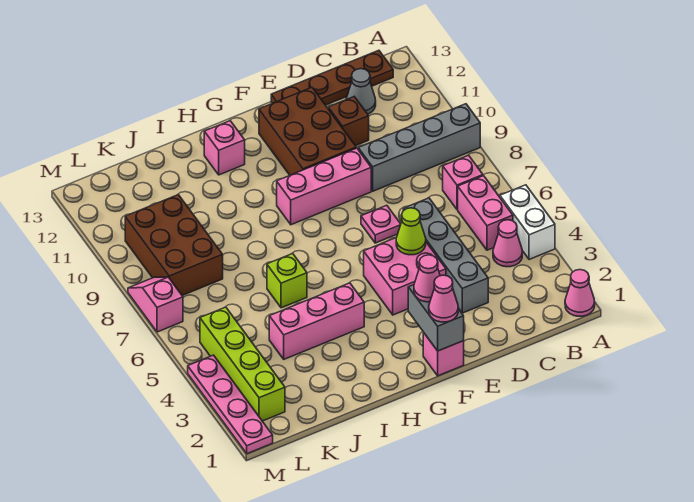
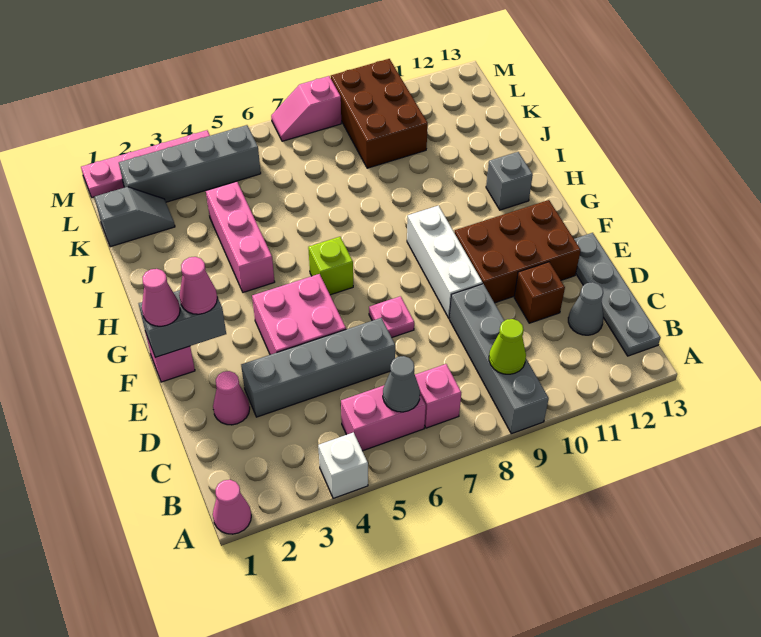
white 1x2 brick [500,185,555,259] -> white 1x1 brick [318,432,368,498]
pink 1x1 cone [493,220,522,267] -> pink 1x1 cone moved to [213,371,250,425]
none -> grey 1x1 cone [383,356,420,412]
brown 1x4 plate [271,50,393,105] -> grey 1x4 plate [574,233,661,356]
lime 1x1 cone [396,208,426,255] -> lime 1x1 cone moved to [489,319,526,374]
pink 1x3 brick [277,148,371,225] -> white 1x3 brick [407,206,483,318]
pink 1x1 brick [204,121,245,175] -> grey 1x1 brick [486,152,533,210]
lime 1x1 brick [267,254,307,308] -> lime 1x1 brick moved to [308,237,353,295]
none -> grey 1x2 slope [94,187,175,247]
brown 2x3 brick [125,195,223,295] -> brown 2x3 brick turned to [331,59,428,168]
lime 1x4 brick [200,307,285,421] -> grey 1x4 brick [119,125,261,202]
pink 1x2 slope [128,277,183,332] -> pink 1x2 slope turned to [271,76,341,141]

